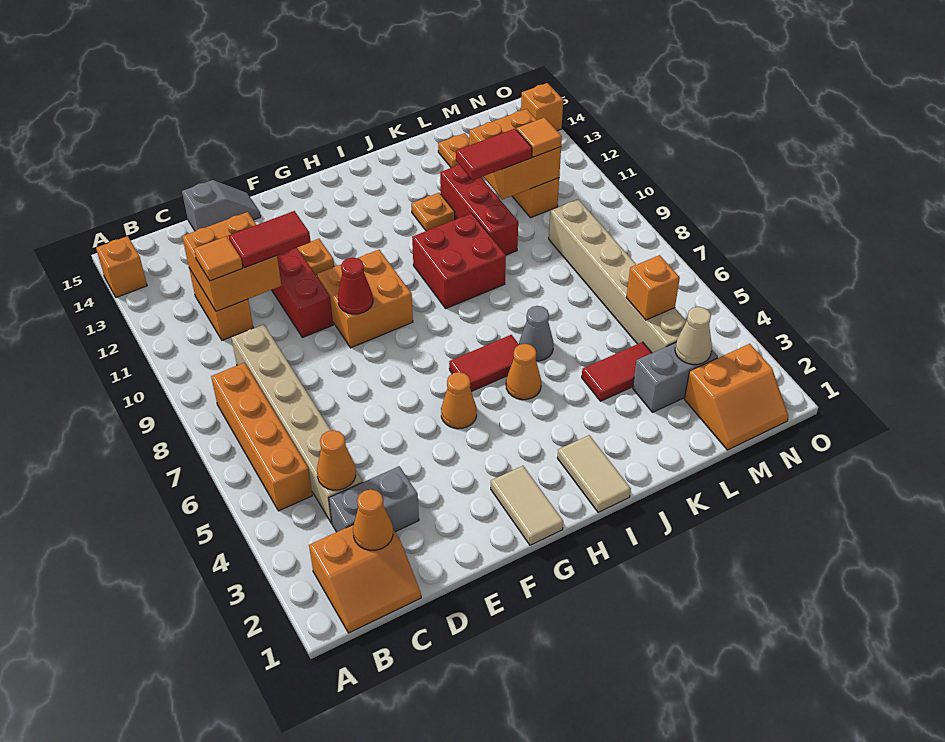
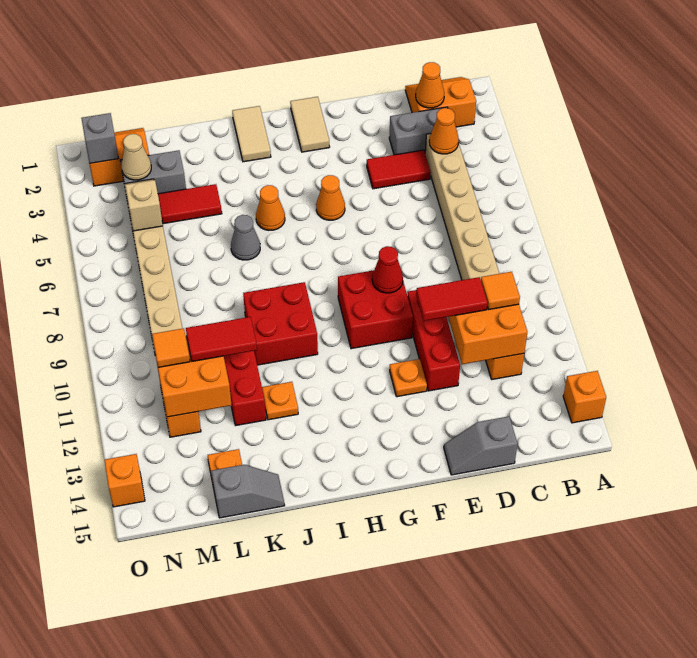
orange 1x4 brick [211,363,313,511] -> none
orange 2x2 brick [317,250,413,348] -> red 2x2 brick [338,270,413,349]
red 1x2 tile [449,335,519,392] -> red 1x2 tile moved to [367,150,431,189]
none -> grey 1x2 slope [211,465,285,518]
orange 1x1 brick [626,255,680,320] -> tan 1x1 brick [125,180,163,231]
none -> grey 1x1 brick [81,113,118,163]

